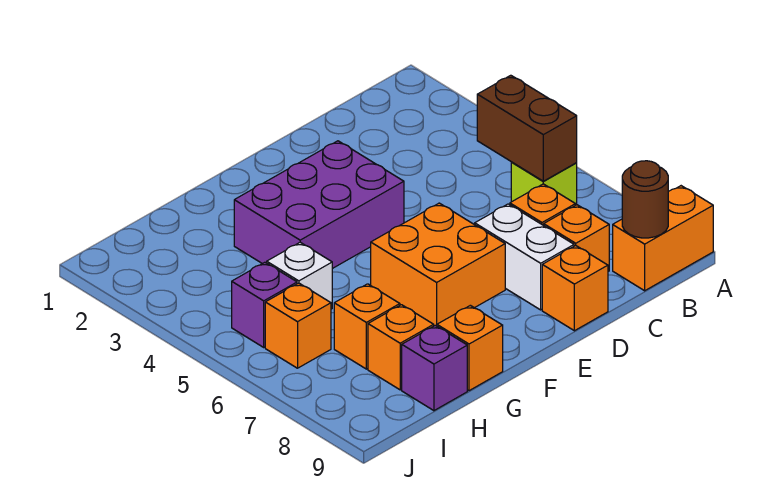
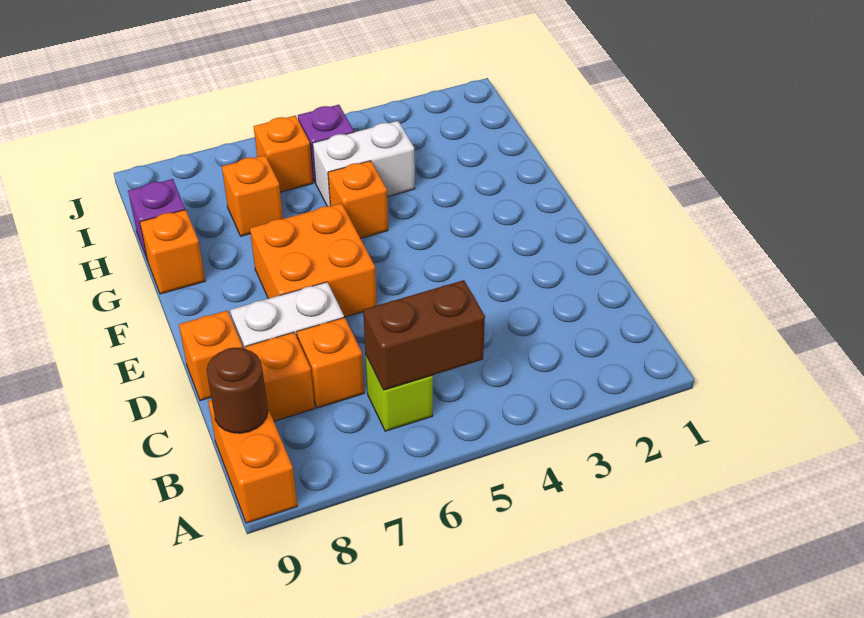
purple 2x3 brick [234,141,404,269] -> none
white 1x1 brick [267,242,332,309] -> white 1x2 brick [313,121,415,206]
orange 1x1 brick [368,305,434,390] -> orange 1x1 brick moved to [328,161,388,238]

